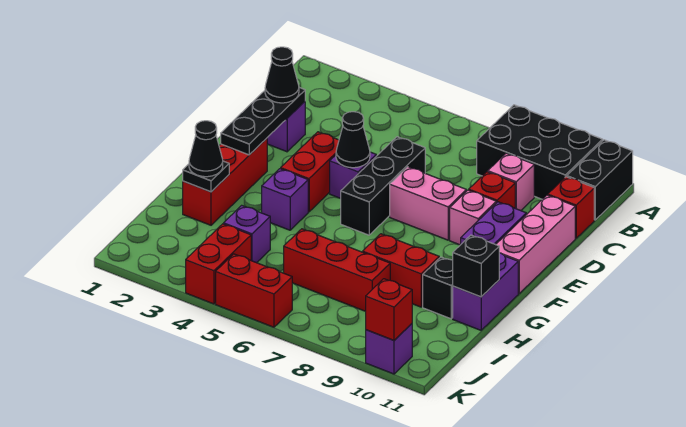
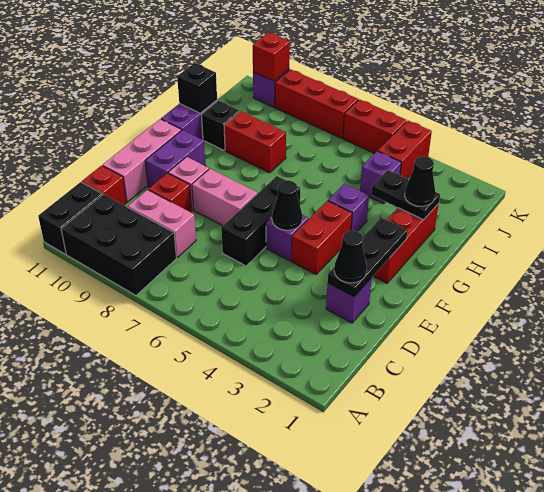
pink 1x1 brick [488,153,534,211] -> pink 1x2 brick [128,190,196,257]
black 1x1 plate [183,161,229,192] -> black 1x2 plate [371,170,440,220]
red 1x3 brick [284,229,390,311] -> red 1x3 brick moved to [275,69,358,138]

